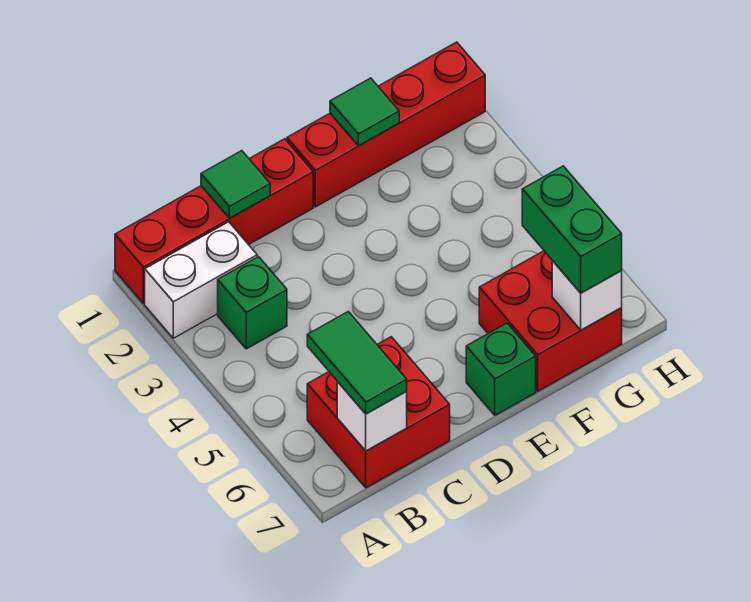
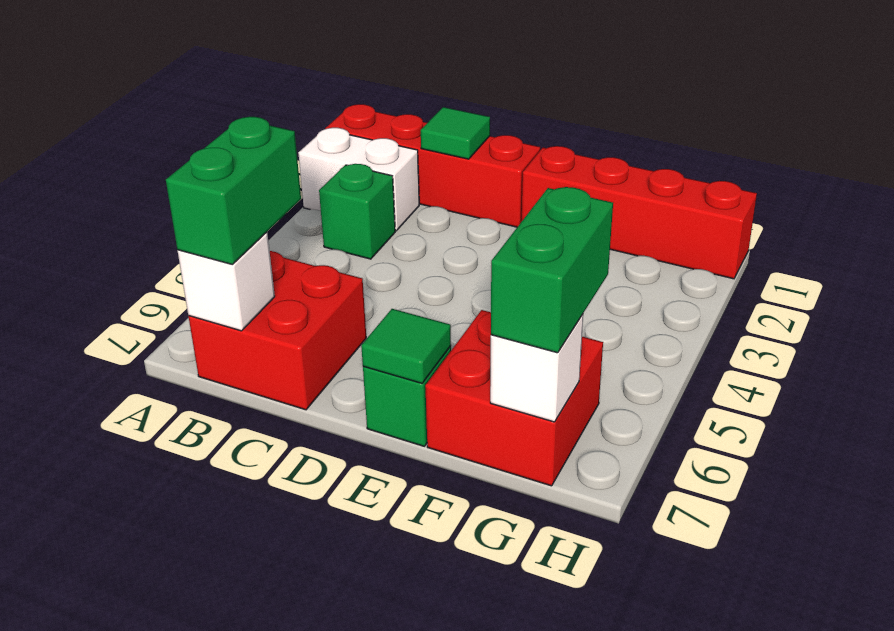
green 1x2 tile [307,312,407,414] -> green 1x2 brick [166,117,301,264]
green 1x1 tile [330,78,399,146] -> green 1x1 tile moved to [361,309,451,383]

